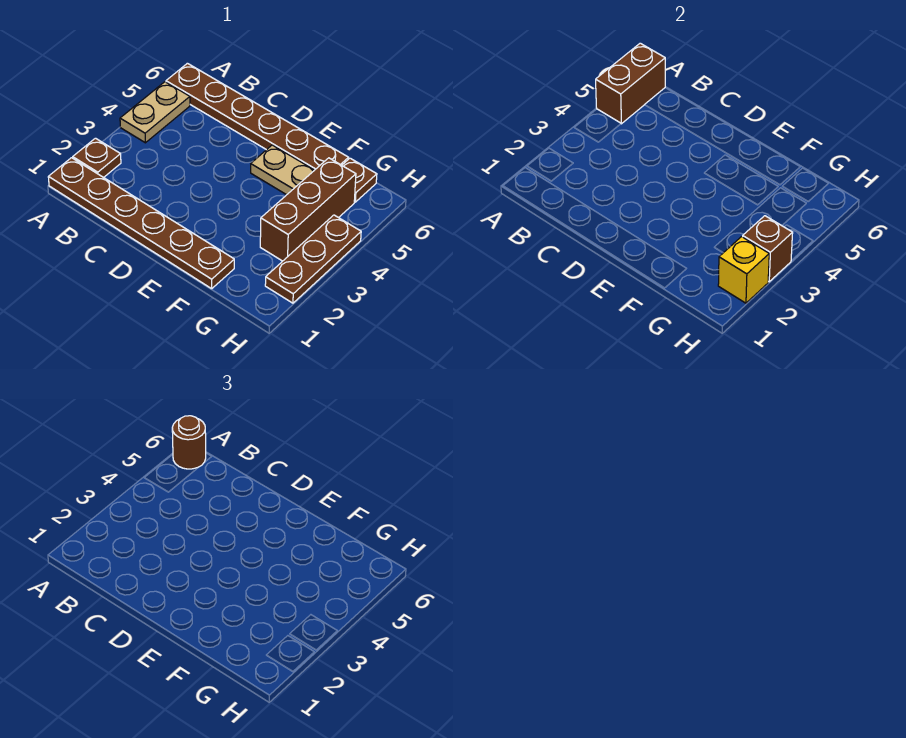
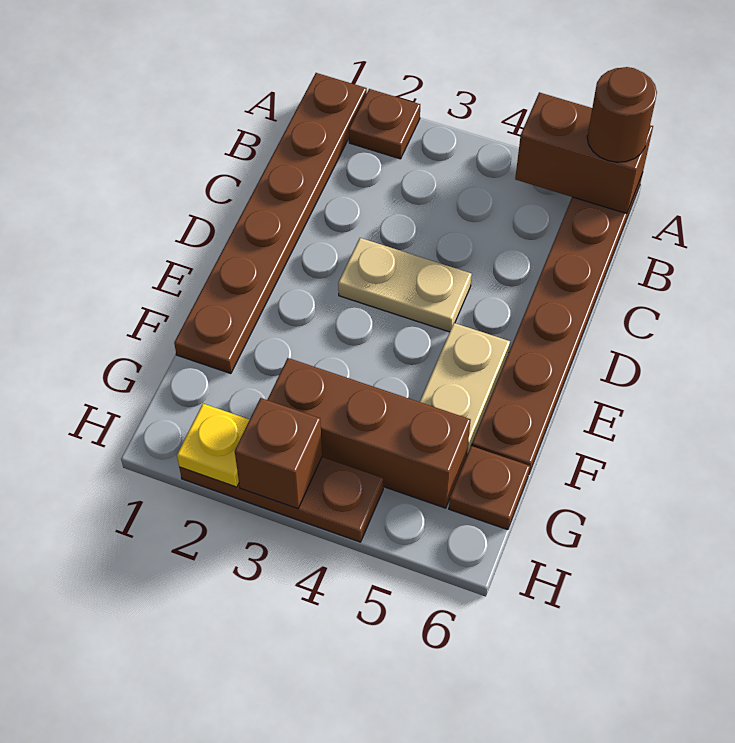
tan 1x2 plate [120,82,190,143] -> tan 1x2 plate moved to [338,238,472,332]
yellow 1x1 brick [718,237,769,303] -> yellow 1x1 plate [177,404,250,487]

